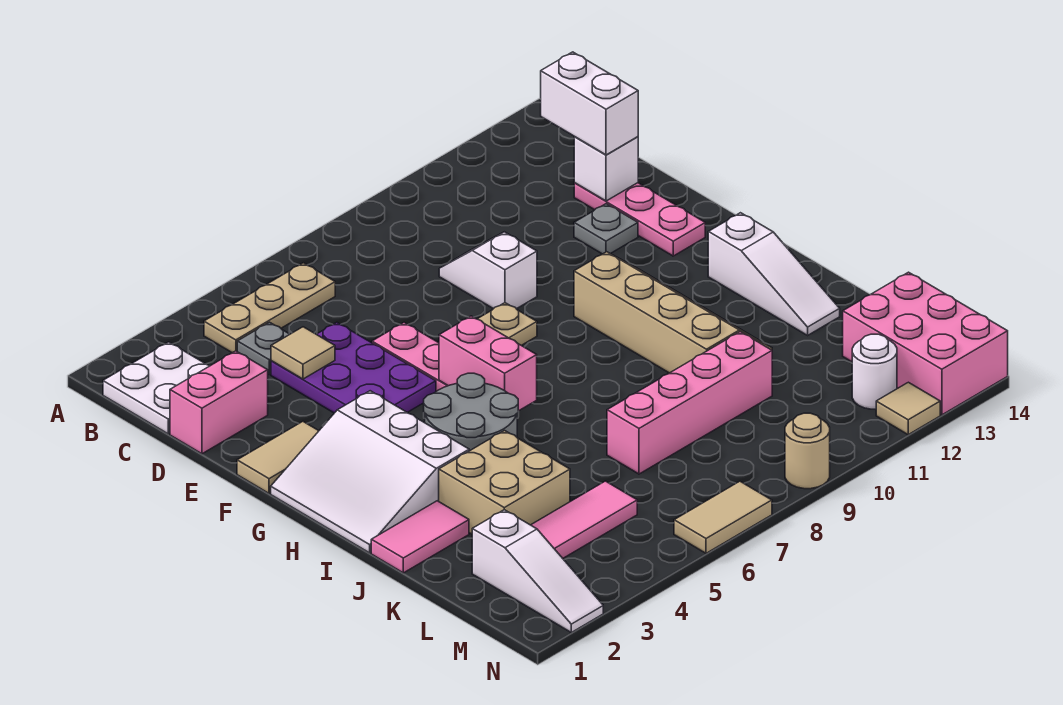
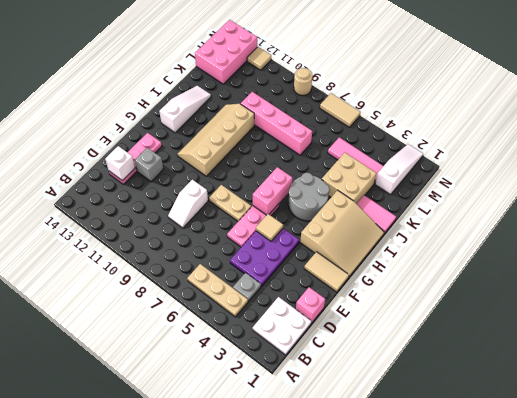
white 1x2 brick [541,52,638,155] -> none
pink 1x2 brick [170,351,268,454] -> pink 1x1 brick [296,287,325,323]
tan 1x1 tile [271,327,335,379] -> tan 1x1 tile moved to [256,214,283,241]
grey 1x1 plate [574,204,638,254] -> grey 1x1 brick [135,148,163,182]
white 3x3 slope [271,391,469,553] -> tan 3x3 slope [300,190,384,277]
white 1x1 round brick [852,334,897,409] -> none

